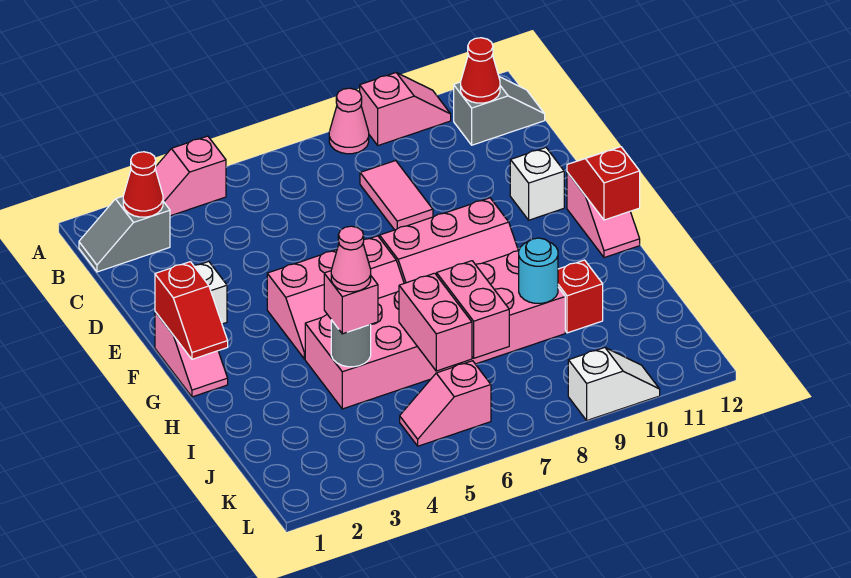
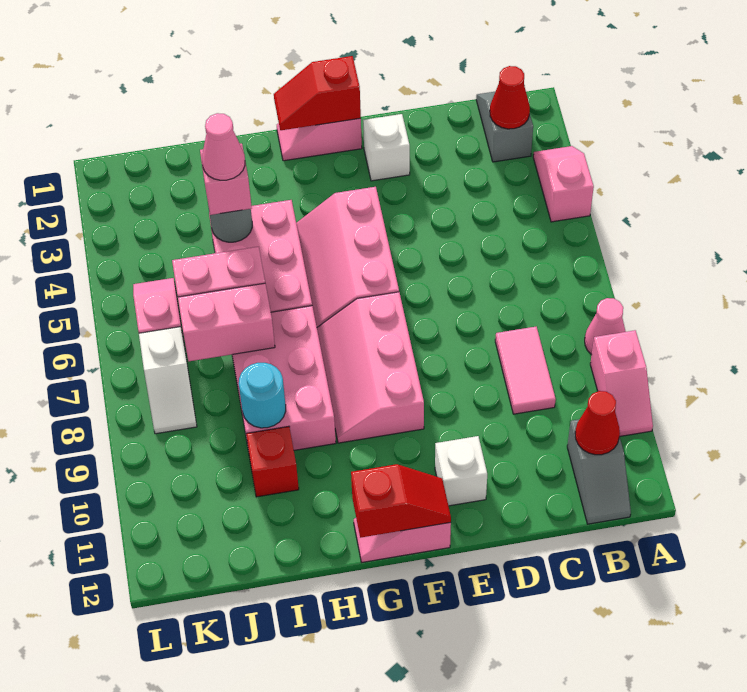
pink 1x2 tile [360,161,433,230] -> pink 1x2 tile turned to [495,327,556,414]
white 1x2 slope [568,348,660,420] -> white 1x2 slope moved to [139,327,197,434]

